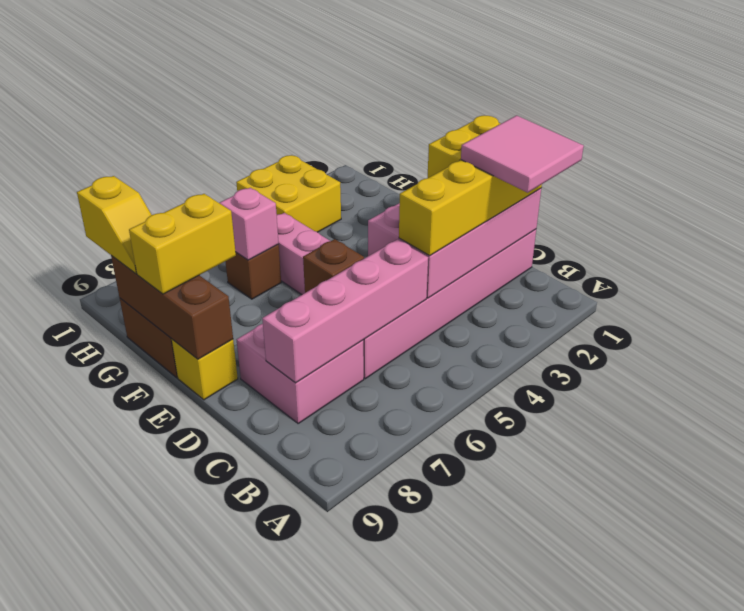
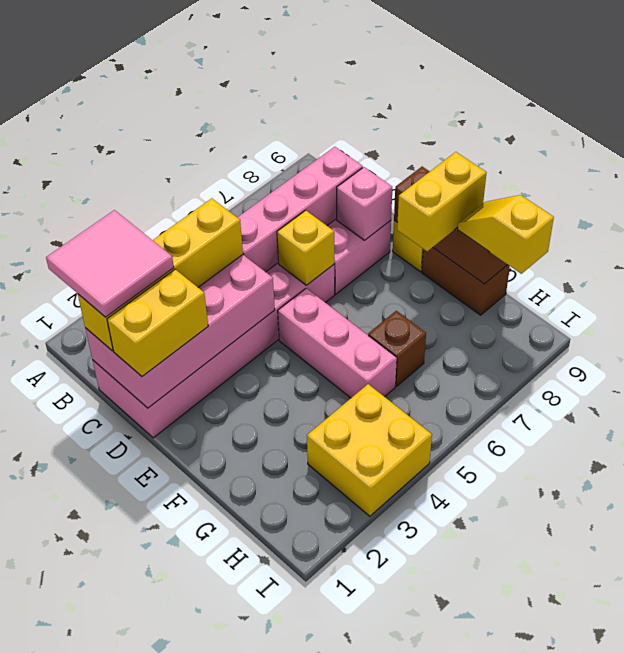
brown 1x1 brick [303,239,364,293] -> yellow 1x1 brick [277,210,334,285]
pink 1x1 brick [220,188,279,260] -> pink 1x1 brick moved to [337,167,392,240]

